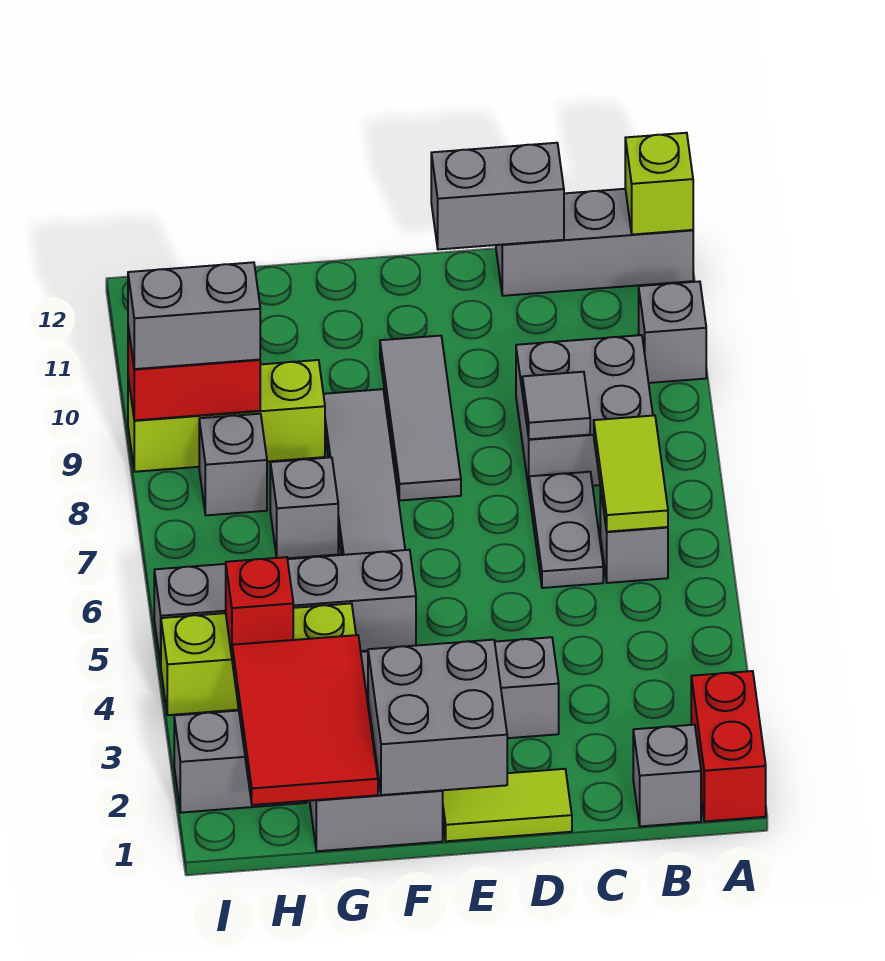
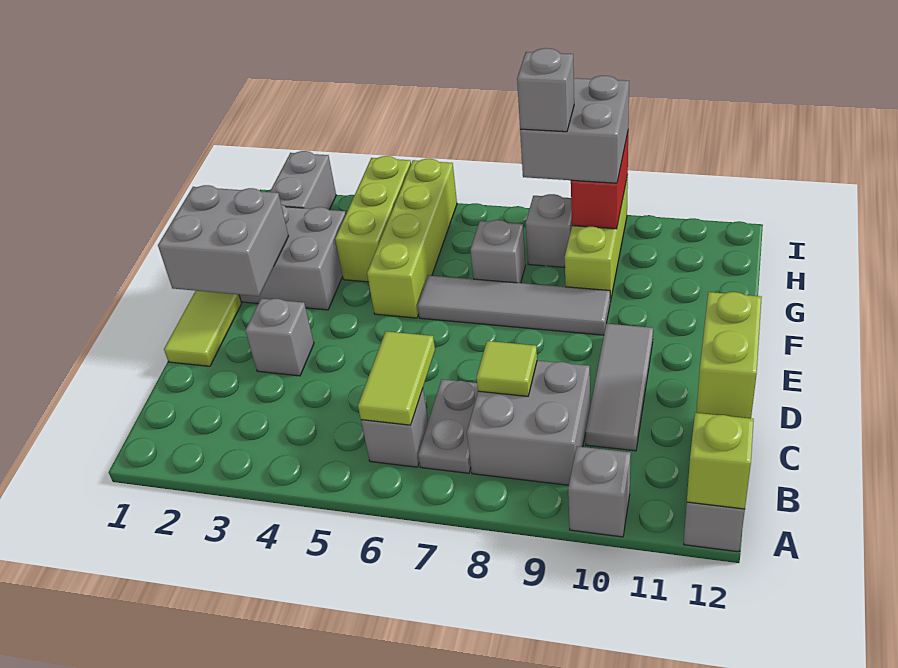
red 1x2 brick [691,671,766,821] -> none
grey 1x1 brick [633,725,701,826] -> grey 1x1 brick moved to [517,48,574,132]
lime 1x2 tile [594,415,668,532] -> lime 1x2 tile turned to [358,331,435,425]
grey 1x2 plate [529,472,603,588] -> grey 1x2 plate turned to [418,379,478,473]
grey 1x1 tile [522,372,590,439] -> lime 1x1 tile [477,341,537,396]
grey 1x2 brick [431,143,564,249] -> lime 1x2 brick [696,292,762,418]
grey 1x3 tile [380,336,461,500] -> grey 1x3 tile turned to [586,324,653,451]
grey 1x4 brick [154,550,416,665] -> lime 1x4 brick [367,159,457,318]
red 2x3 tile [232,635,378,805] -> none
red 1x1 brick [226,557,293,656] -> none
grey 1x2 brick [128,262,260,369] -> grey 2x2 brick [520,76,629,183]

